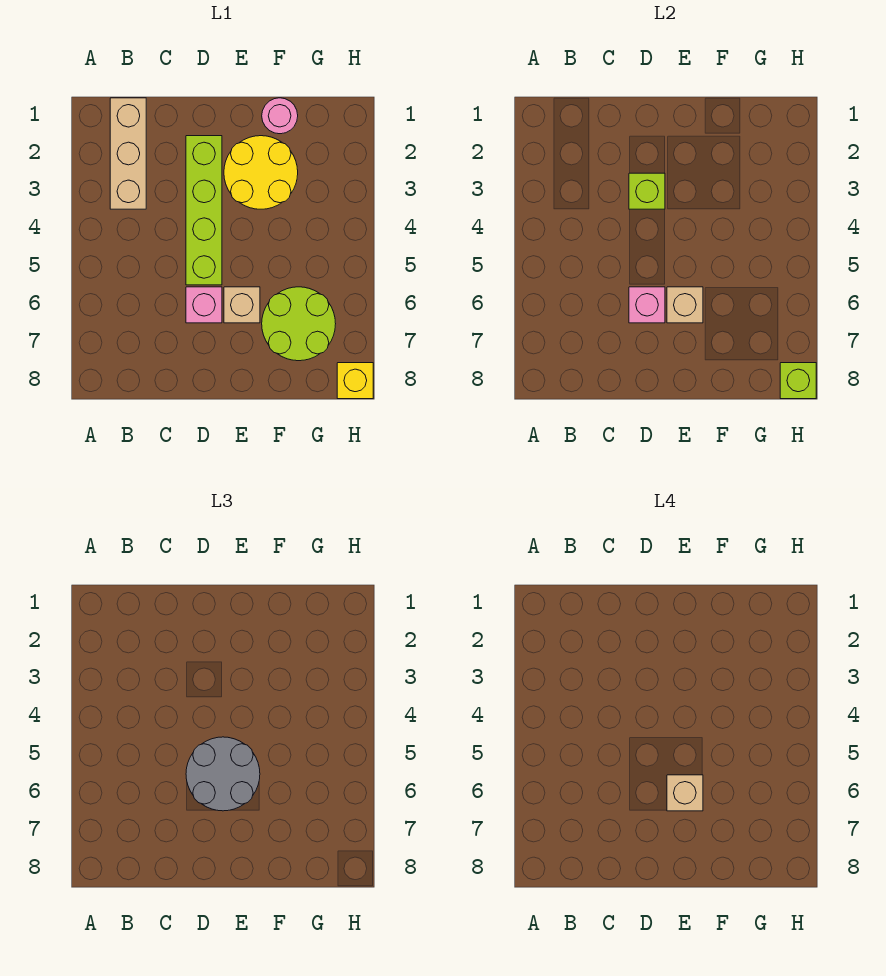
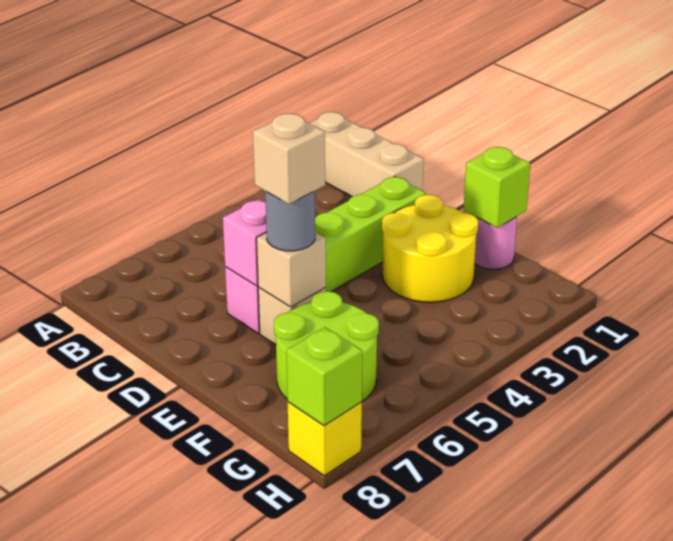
tan 1x3 brick [110,98,146,209] -> tan 1x3 brick turned to [310,112,424,197]
lime 1x1 brick [629,173,665,209] -> lime 1x1 brick moved to [464,147,530,228]
grey 2x2 round brick [186,737,260,811] -> grey 1x1 round brick [265,191,315,251]

